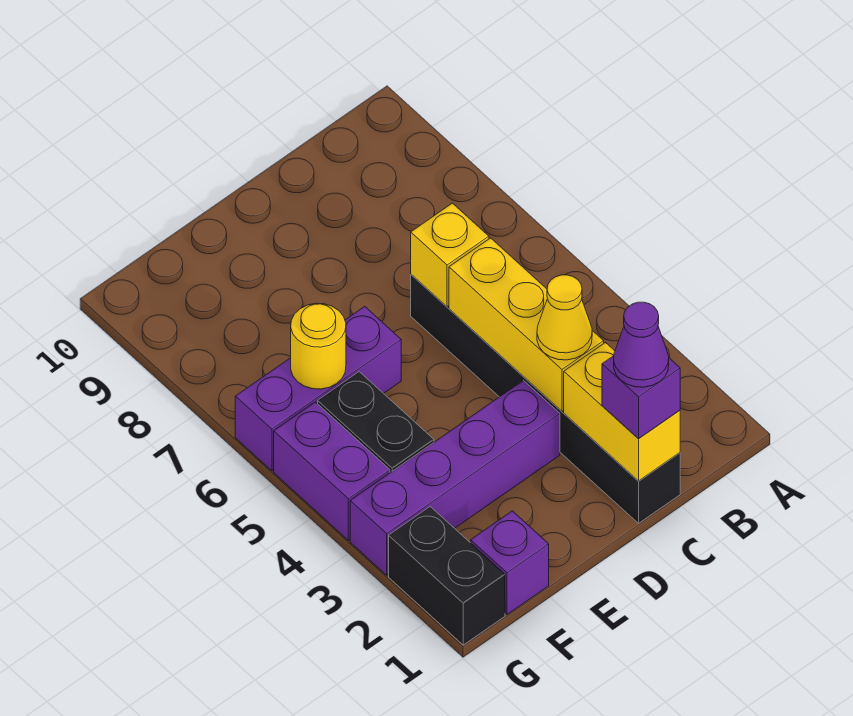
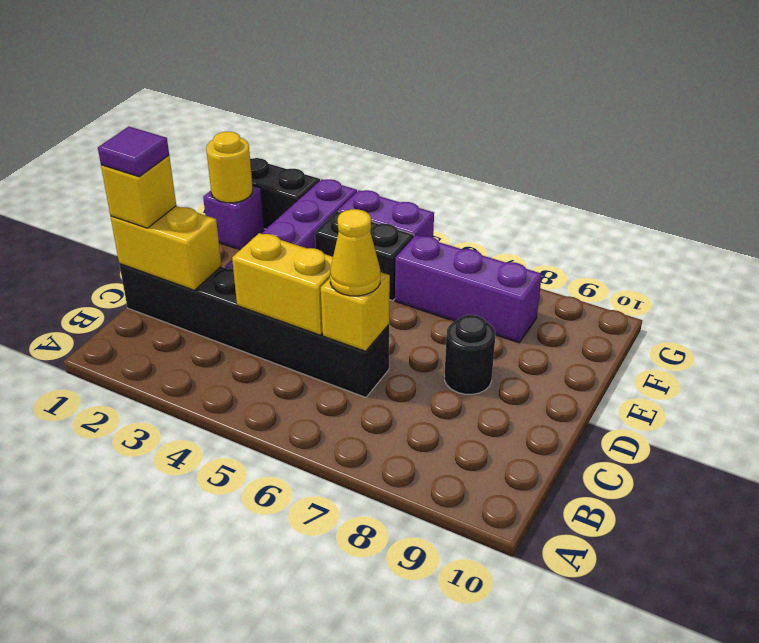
purple 1x1 brick [602,356,680,439] -> yellow 1x1 brick [101,155,176,228]
purple 1x1 cone [614,302,669,387] -> purple 1x1 tile [98,127,169,177]
yellow 1x3 brick [449,238,604,411] -> yellow 1x2 brick [232,233,333,335]
yellow 1x1 cone [537,275,592,360] -> yellow 1x1 cone moved to [330,209,380,296]
none -> black 1x1 round brick [444,315,495,394]
purple 1x3 brick [235,306,401,471] -> purple 1x3 brick turned to [395,235,542,343]
yellow 1x1 round brick [291,303,346,389] -> yellow 1x1 round brick moved to [206,132,253,203]

